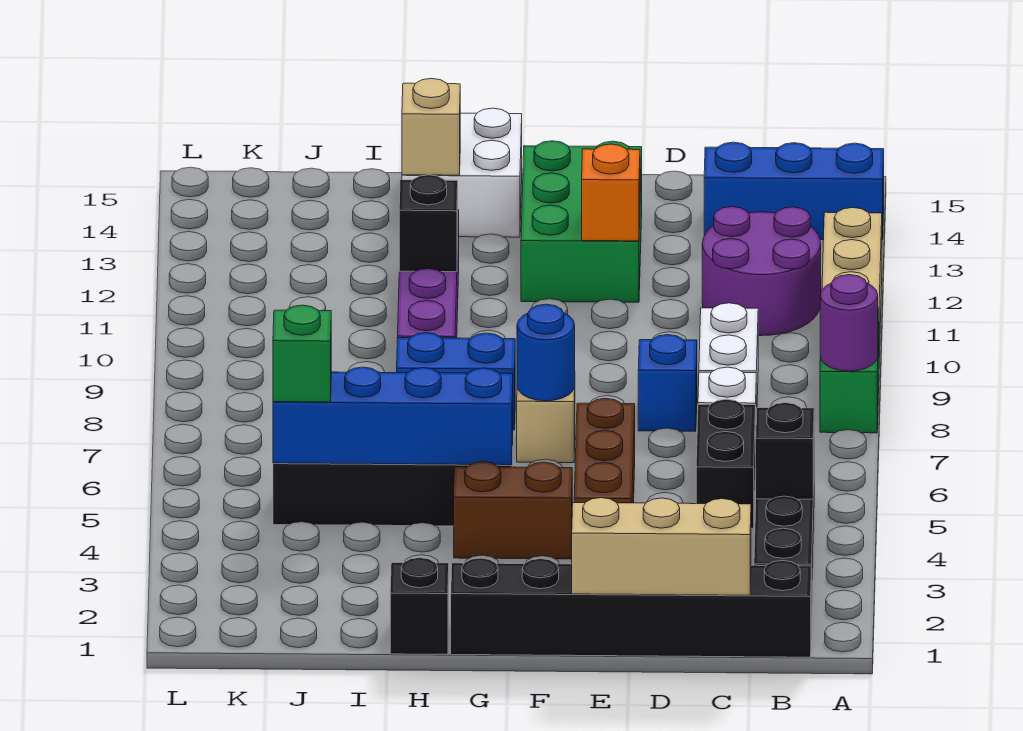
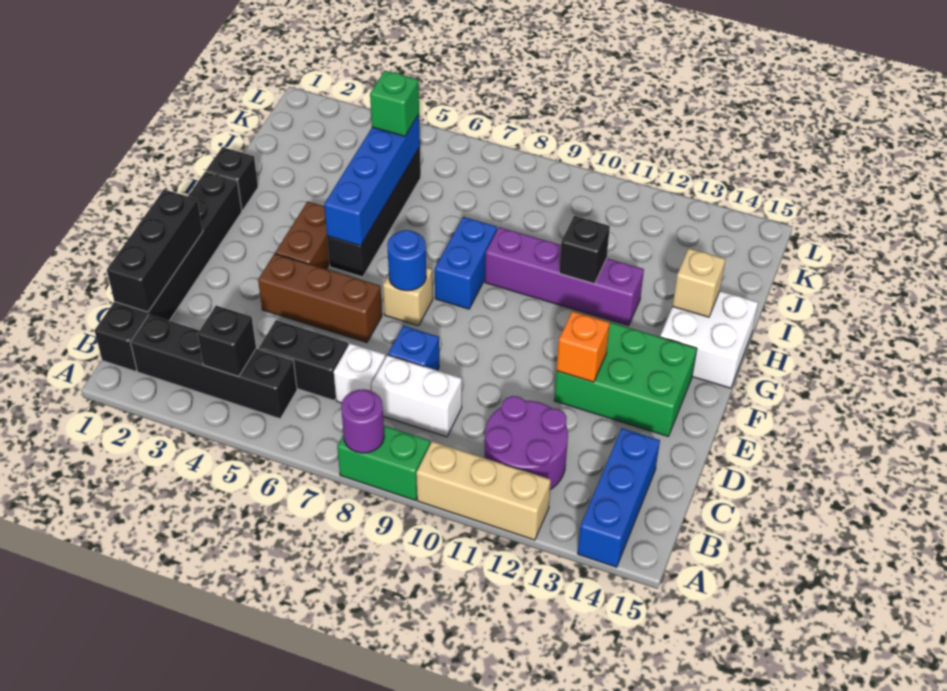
tan 1x3 brick [572,498,751,595] -> black 1x3 brick [107,190,203,312]

